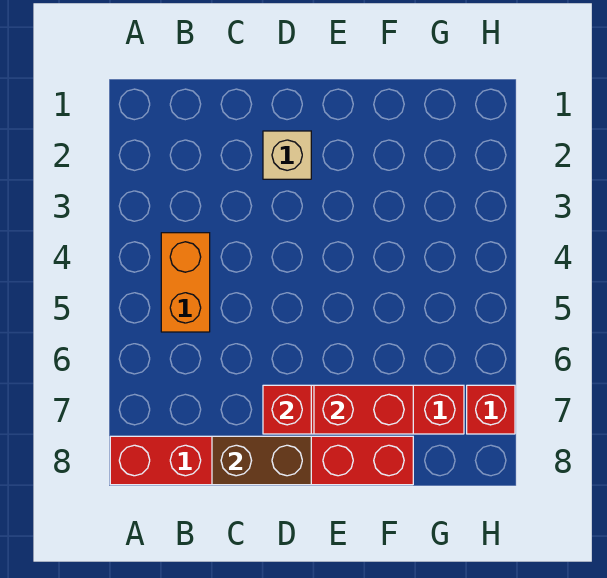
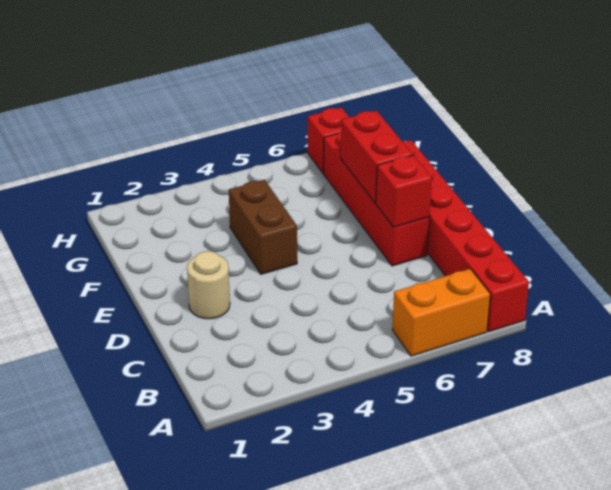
orange 1x2 brick [161,233,210,332] -> orange 1x2 brick moved to [392,269,490,356]
brown 1x2 brick [212,436,311,485] -> brown 1x2 brick moved to [229,180,297,274]
tan 1x1 brick [263,131,311,179] -> tan 1x1 round brick [187,251,230,319]

